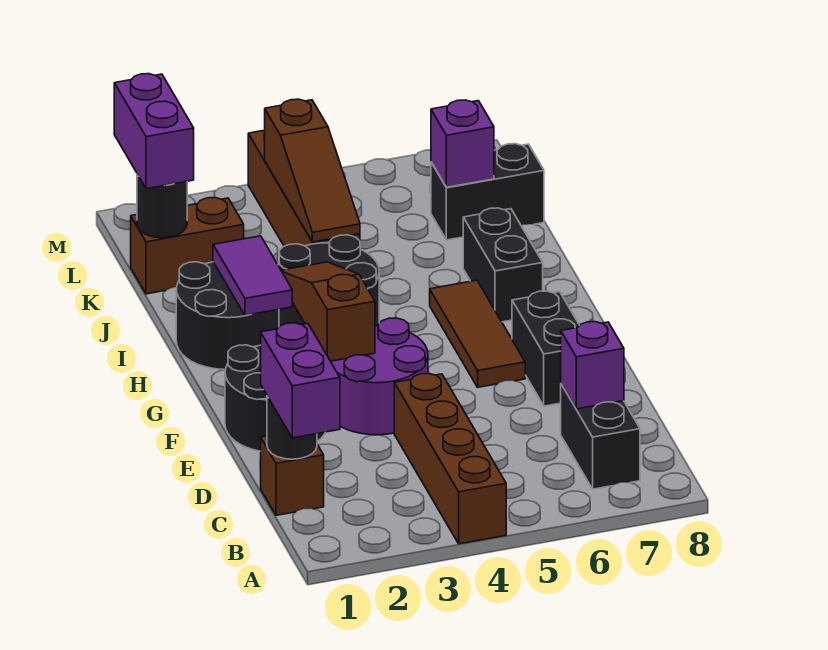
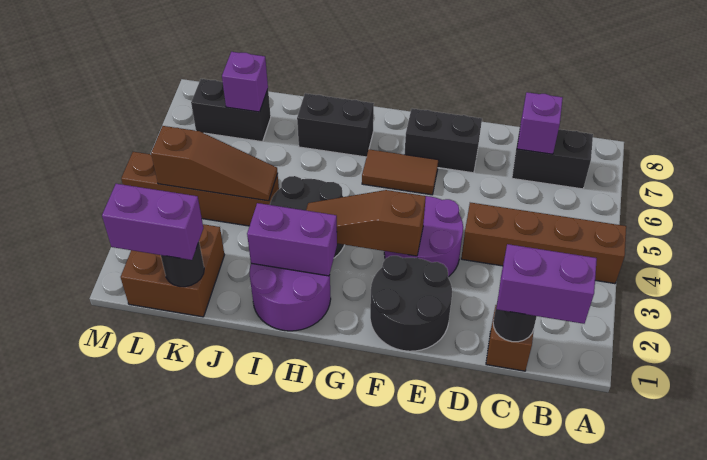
brown 1x3 tile [430,280,525,387] -> brown 1x2 tile [362,149,438,195]
black 2x2 round brick [176,262,279,370] -> purple 2x2 round brick [250,263,331,331]
purple 1x2 tile [213,236,292,315] -> purple 1x2 brick [247,203,337,276]
brown 1x2 brick [131,198,244,294] -> brown 2x2 brick [121,224,224,317]
black 1x2 brick [431,144,544,240] -> black 1x2 brick turned to [191,79,271,142]

